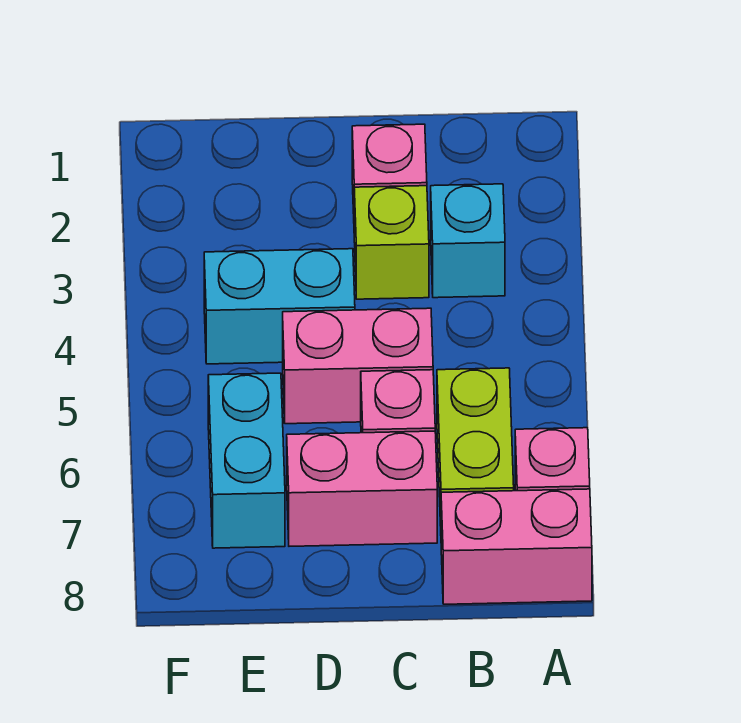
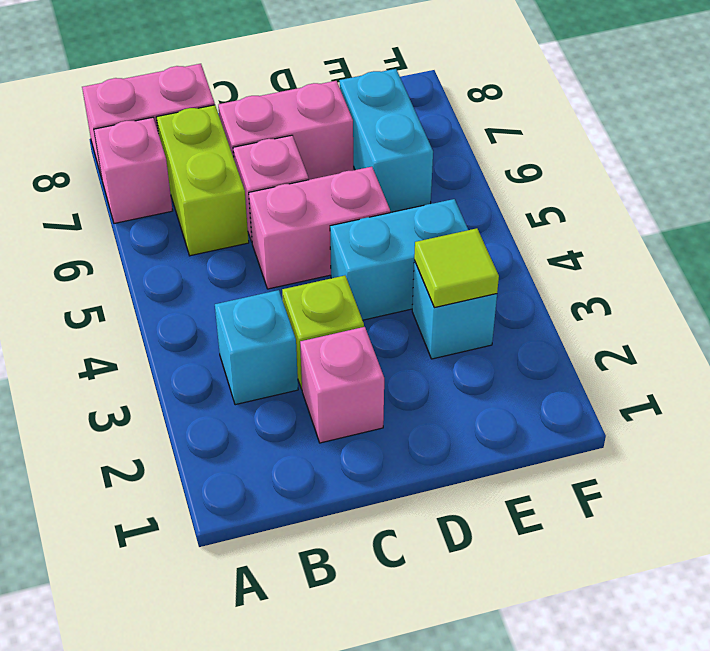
none -> cyan 1x1 brick [412,261,497,359]
none -> lime 1x1 tile [414,228,499,308]

